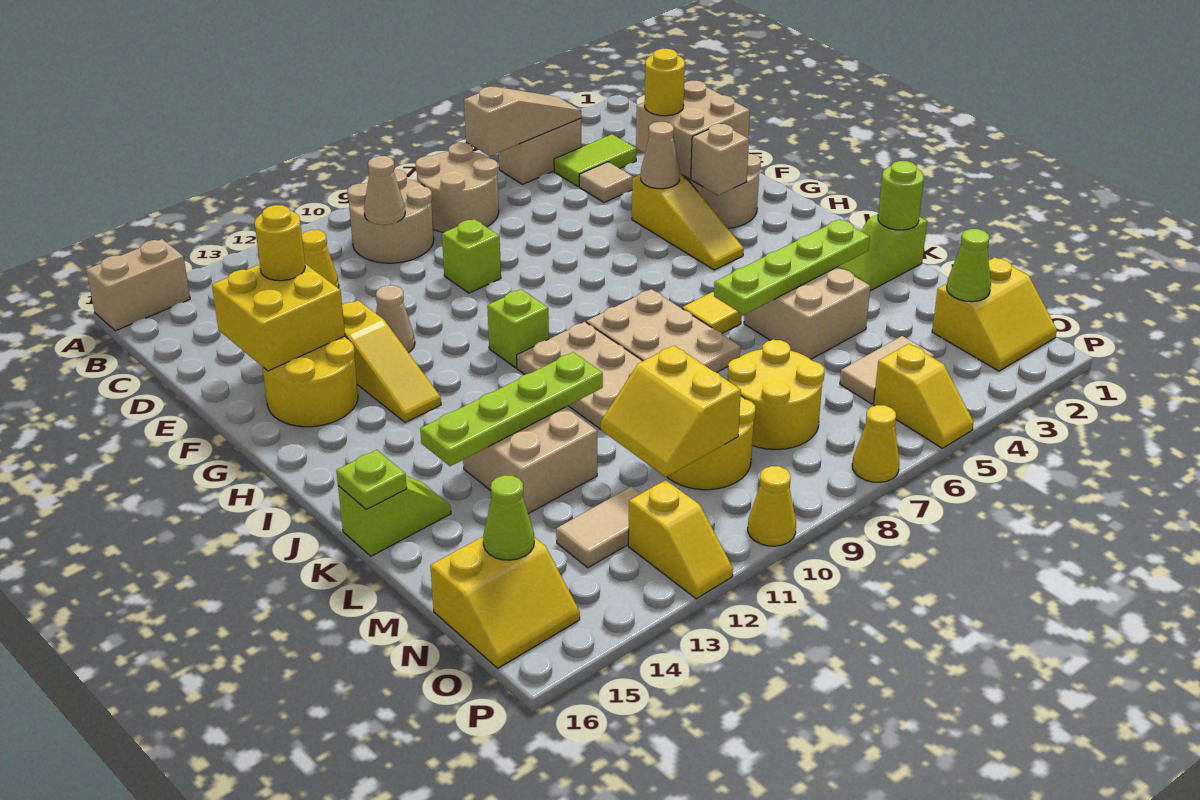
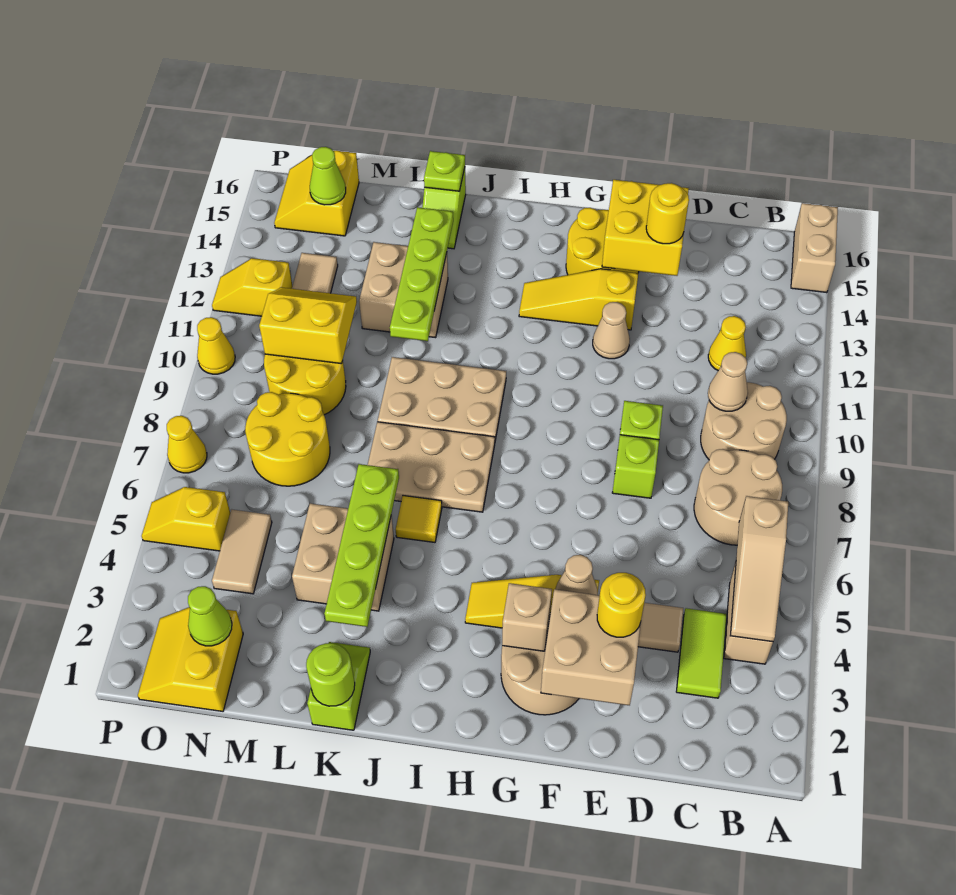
lime 1x1 brick [487,289,549,368] -> lime 1x1 brick moved to [612,435,659,498]

